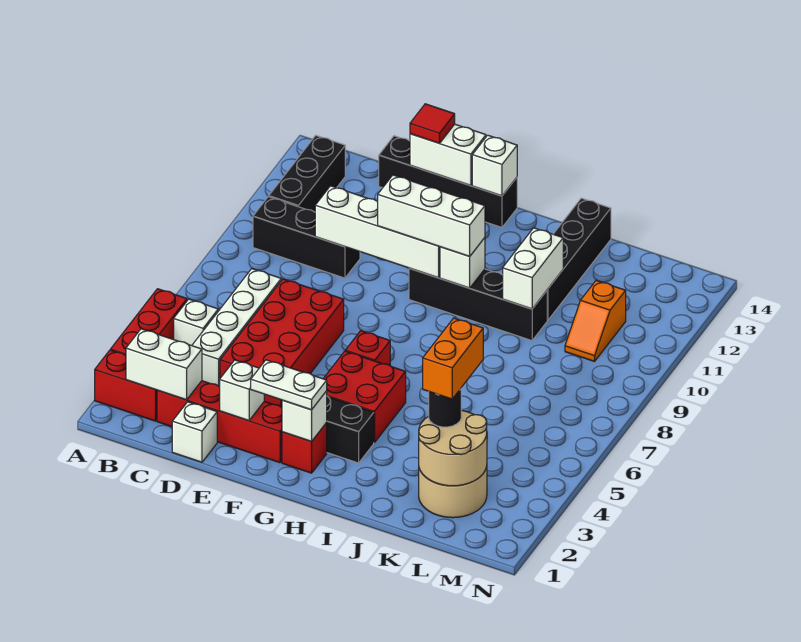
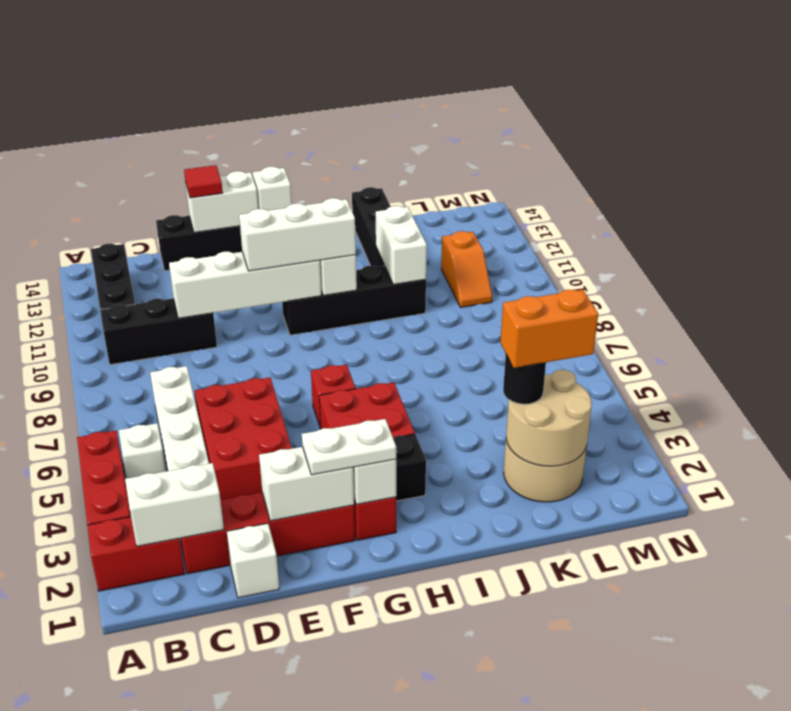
red 2x4 brick [220,279,344,407] -> red 2x3 brick [195,378,292,500]
white 1x1 brick [220,360,264,421] -> white 1x2 brick [259,447,354,521]
orange 1x2 brick [423,318,483,399] -> orange 1x2 brick turned to [500,289,598,368]

